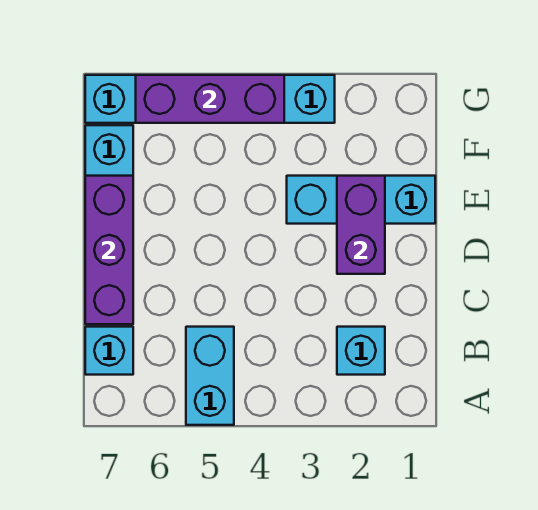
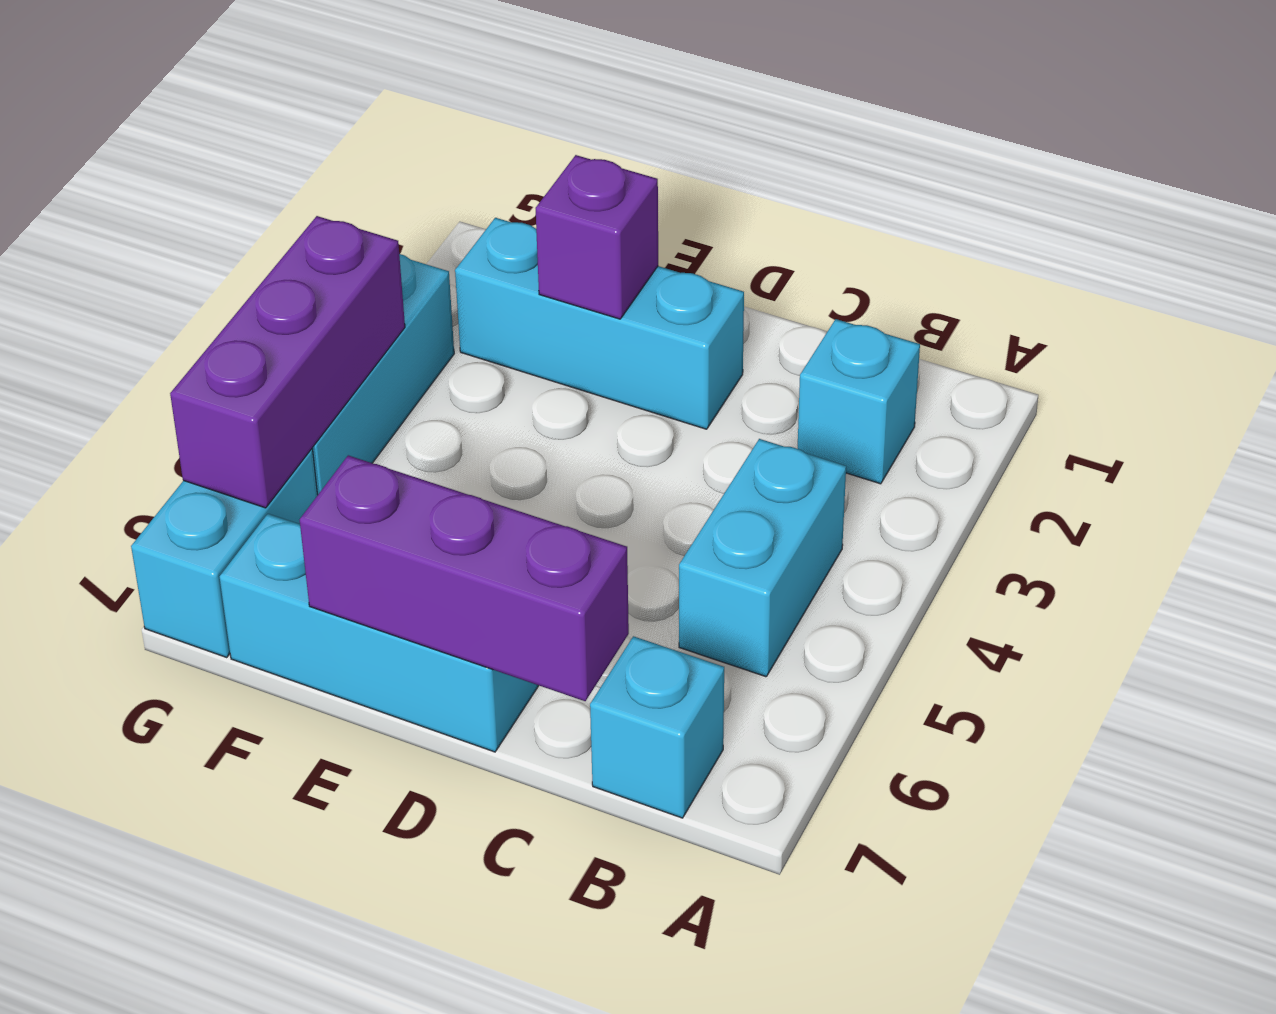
cyan 1x2 brick [186,327,234,425] -> cyan 1x2 brick turned to [679,439,846,677]
purple 1x2 brick [337,176,385,274] -> purple 1x1 brick [536,155,658,319]
cyan 1x3 brick [287,176,435,224] -> cyan 1x3 brick turned to [455,218,744,429]

